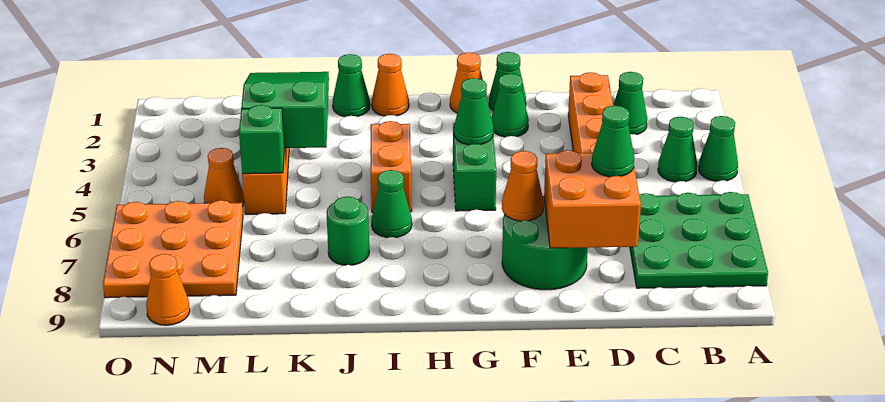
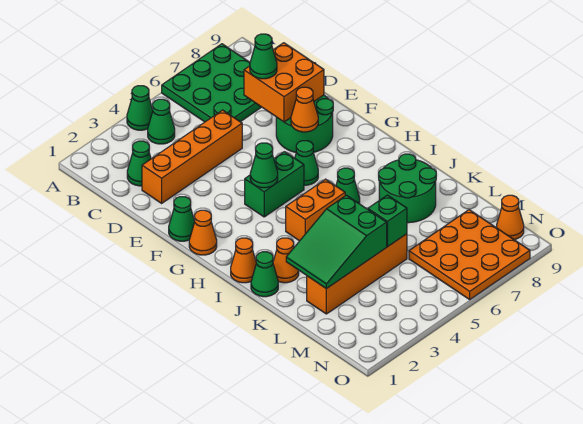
green 1x1 cone [491,74,529,137] -> green 1x1 cone moved to [295,141,318,185]
green 1x1 round brick [326,196,369,265] -> green 2x2 round brick [379,154,436,223]
orange 1x1 cone [204,148,244,207] -> orange 1x1 cone moved to [273,238,299,283]

